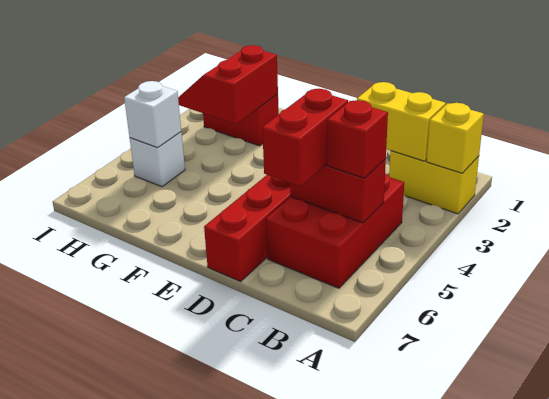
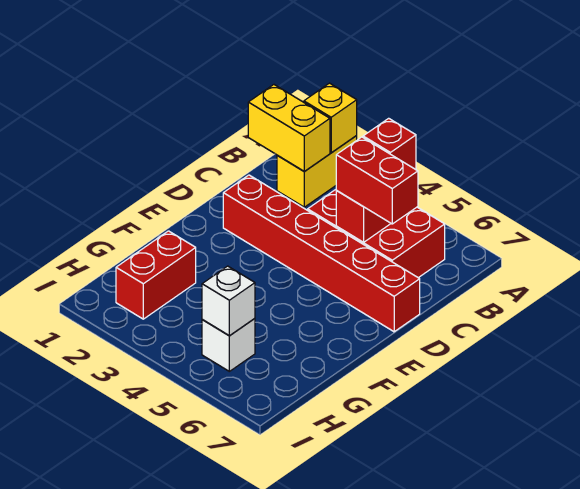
yellow 1x2 brick [357,82,446,161] -> yellow 1x2 brick turned to [248,85,330,172]
red 2x2 slope [178,45,278,124] -> none

